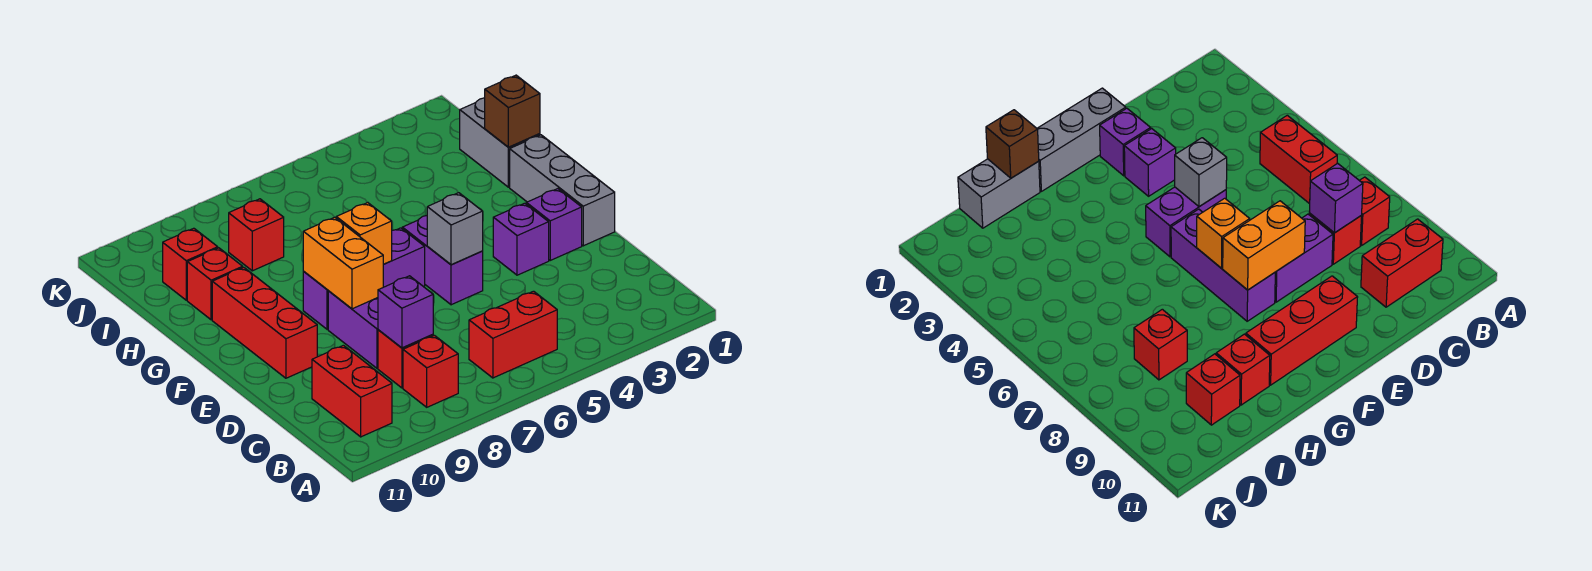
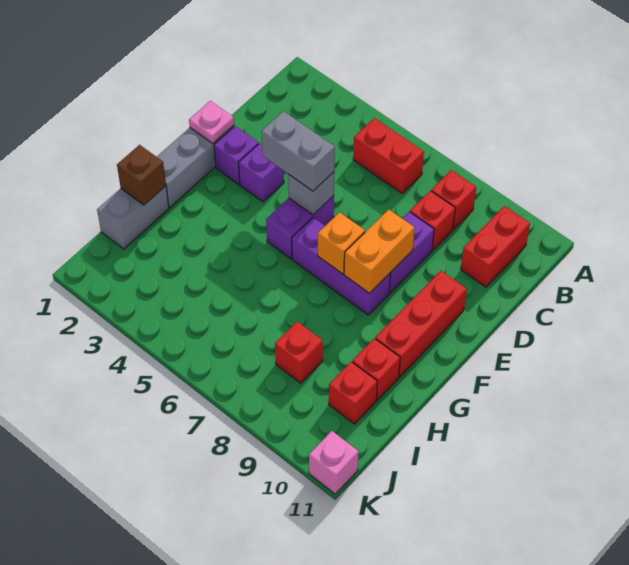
purple 1x1 brick [378,276,433,348] -> none
none -> pink 1x1 plate [189,101,234,143]
none -> grey 1x2 brick [261,111,335,191]
none -> pink 1x1 brick [309,431,359,494]

